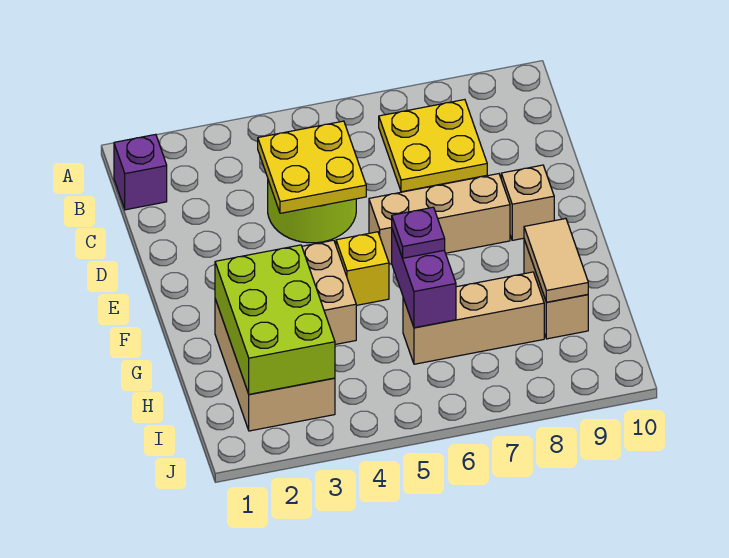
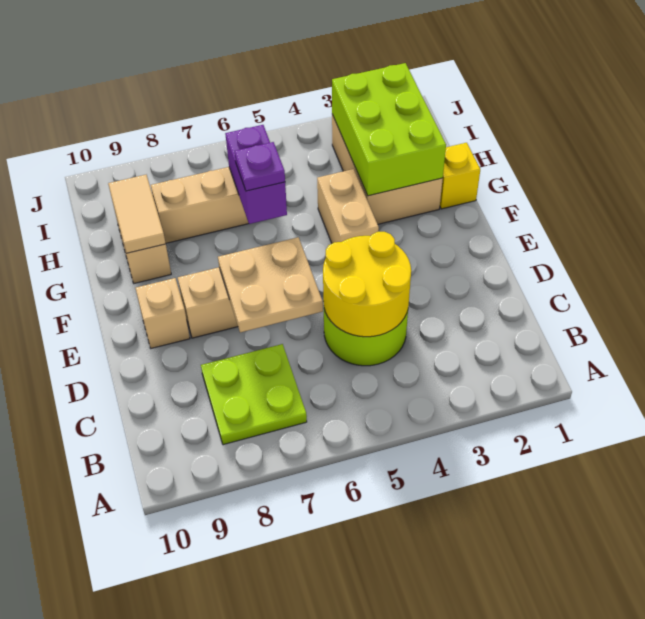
purple 1x1 brick [114,134,167,210] -> none
yellow 2x2 plate [379,100,487,192] -> lime 2x2 plate [201,344,307,445]
yellow 2x2 plate [258,121,366,213] -> yellow 2x2 round brick [323,232,411,337]
none -> tan 2x2 plate [218,237,323,332]
yellow 1x1 brick [336,232,389,305] -> yellow 1x1 brick moved to [440,143,480,209]

